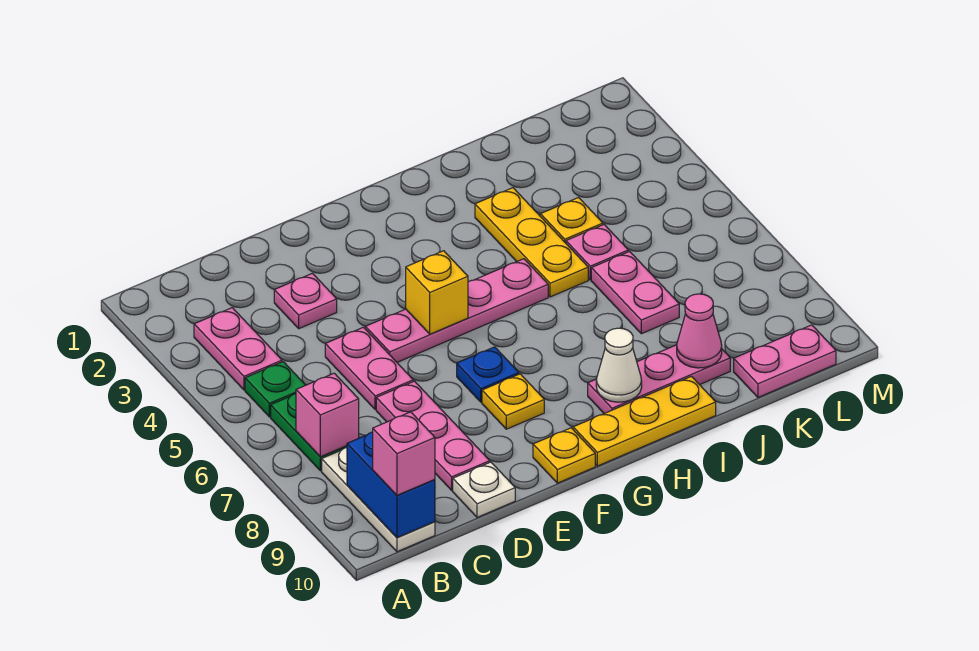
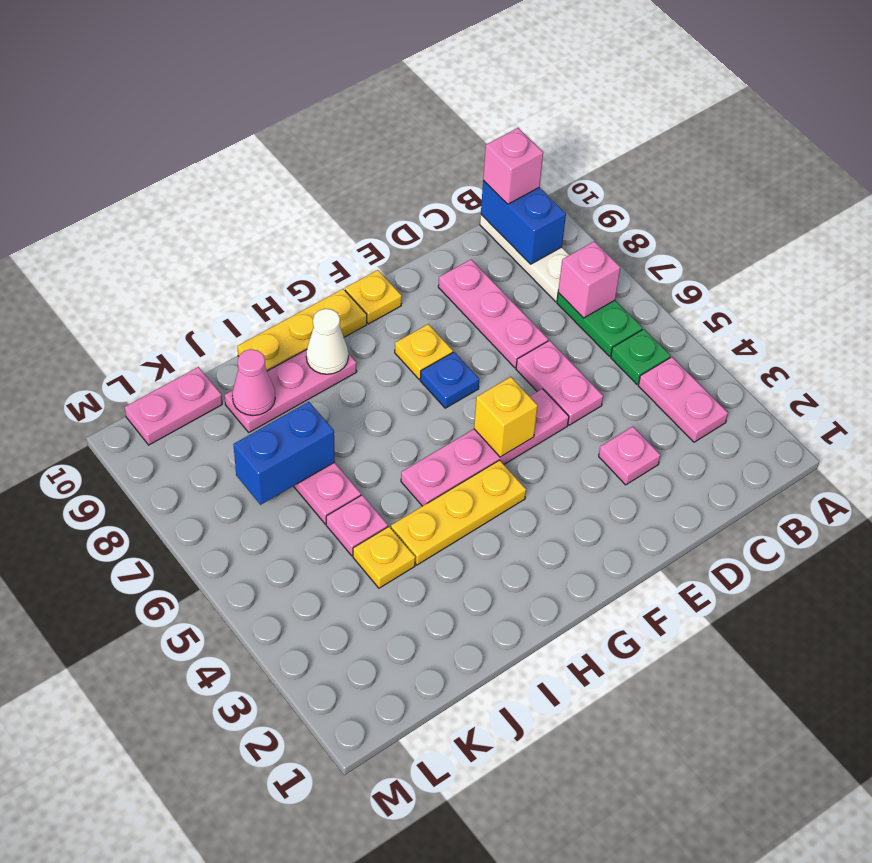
white 1x1 plate [453,462,515,517] -> none
yellow 1x3 plate [475,188,588,297] -> yellow 1x3 plate turned to [391,460,526,565]
none -> blue 1x2 brick [233,402,335,505]

